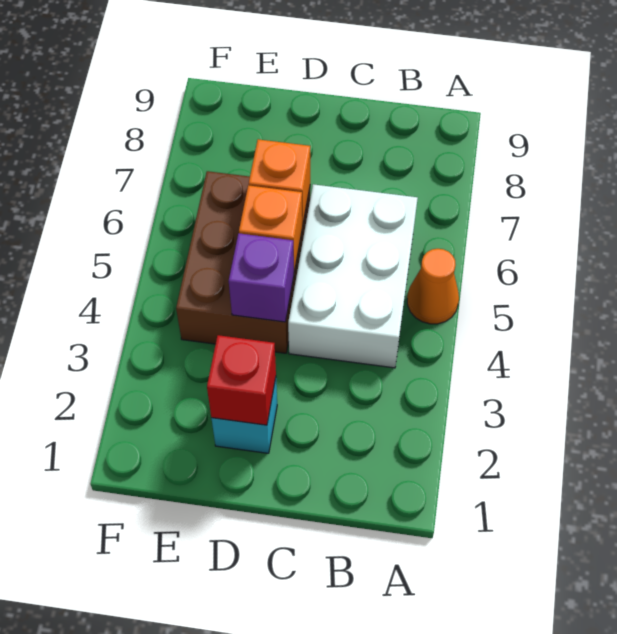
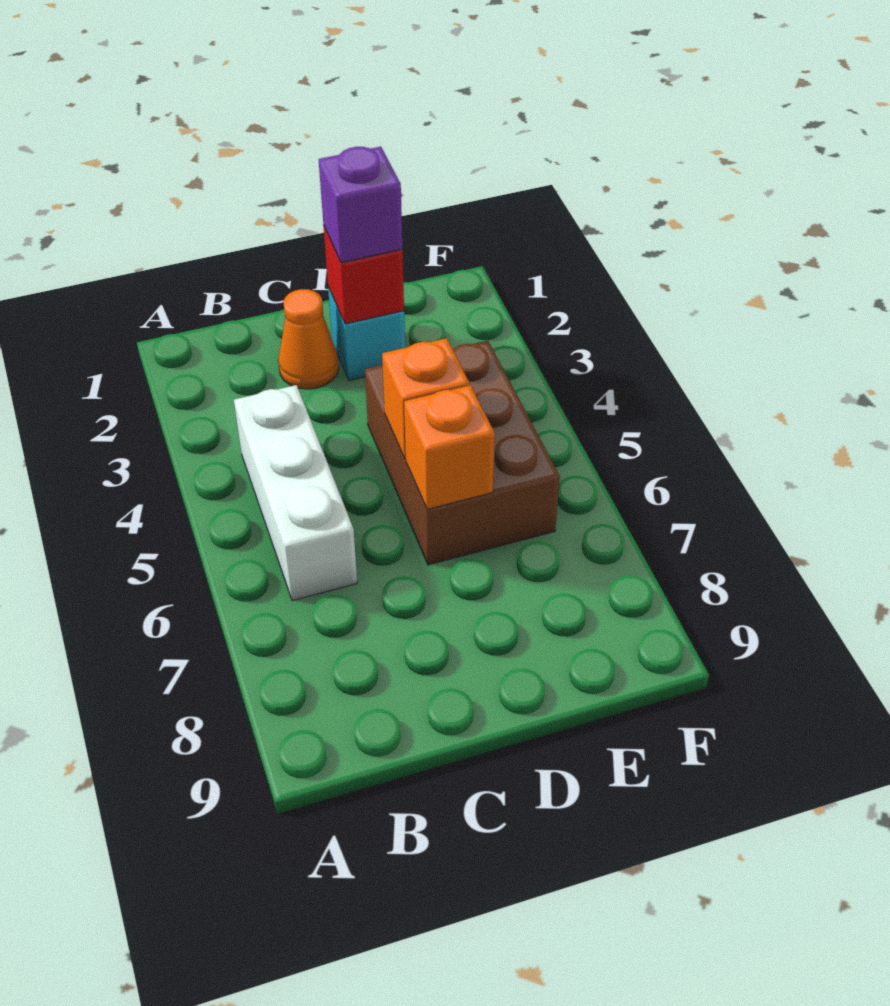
orange 1x1 cone [407,249,459,324] -> orange 1x1 cone moved to [278,289,339,389]
white 2x3 brick [288,184,418,368] -> white 1x3 brick [234,385,357,601]
purple 1x1 brick [229,233,294,322] -> purple 1x1 brick moved to [319,147,402,263]

